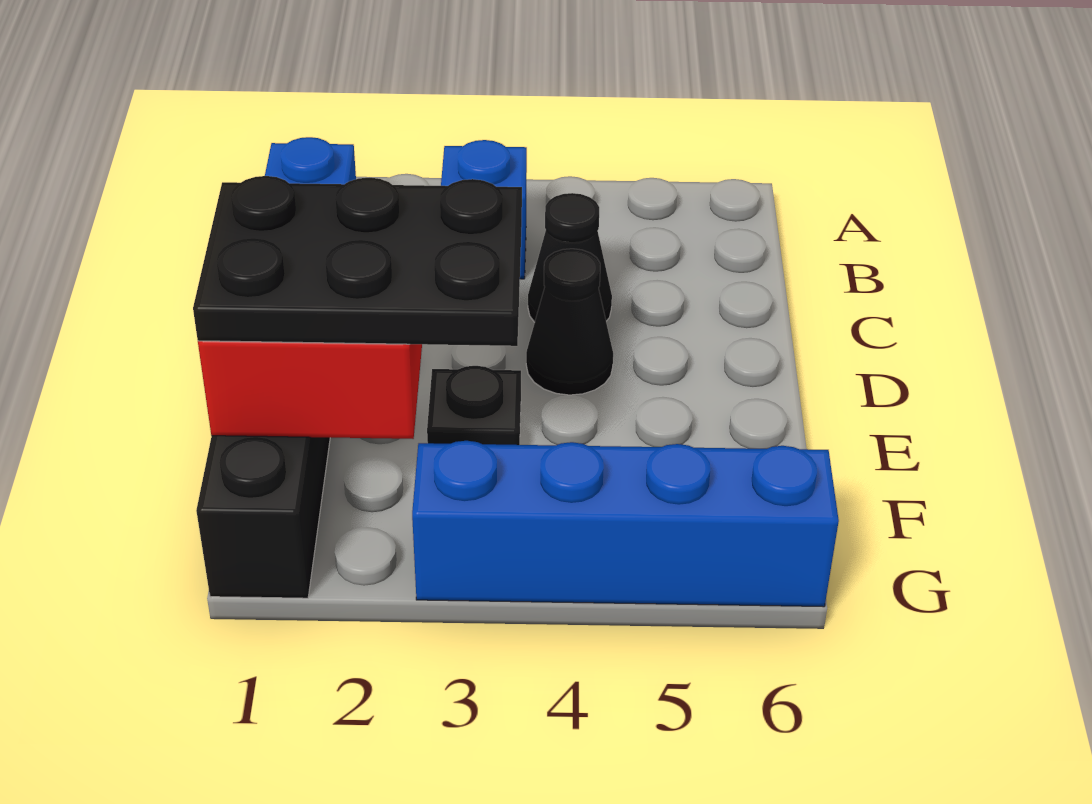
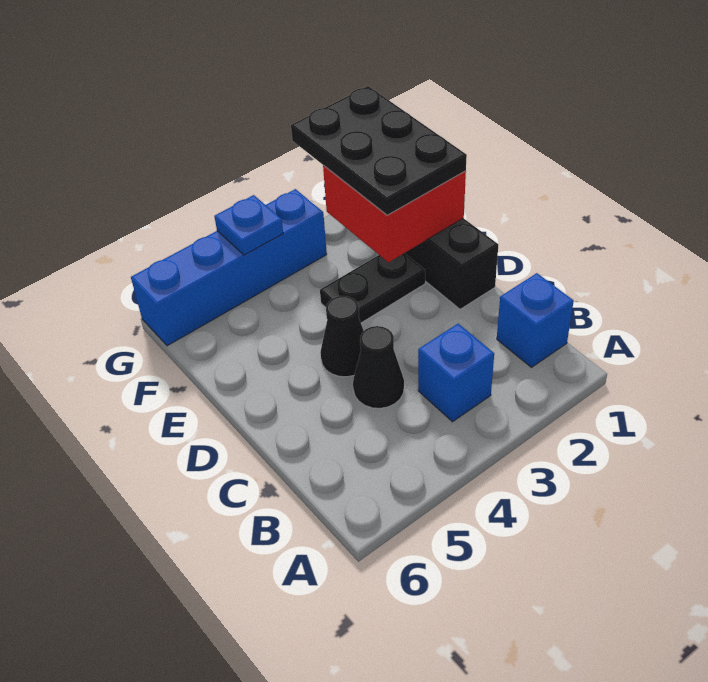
black 2x3 plate [193,176,522,346] -> black 2x3 plate turned to [291,86,467,215]
black 1x1 plate [427,366,521,445] -> black 1x2 plate [320,253,425,323]
none -> blue 1x1 plate [214,195,283,255]

